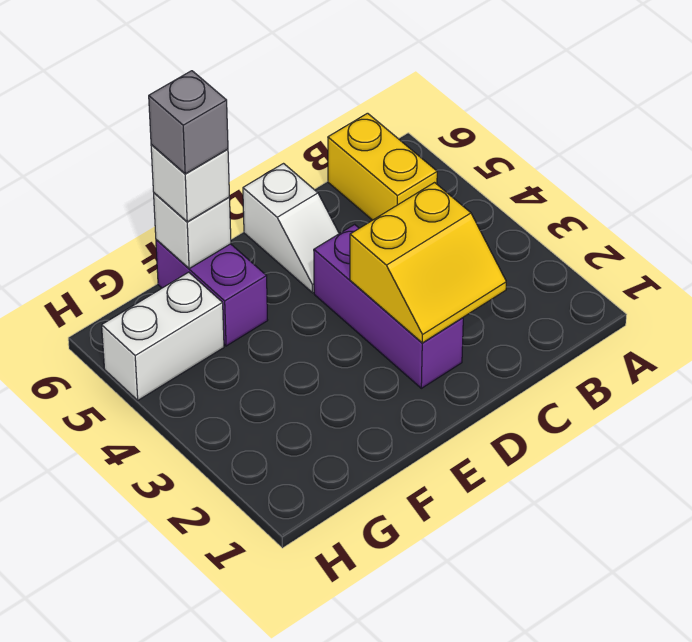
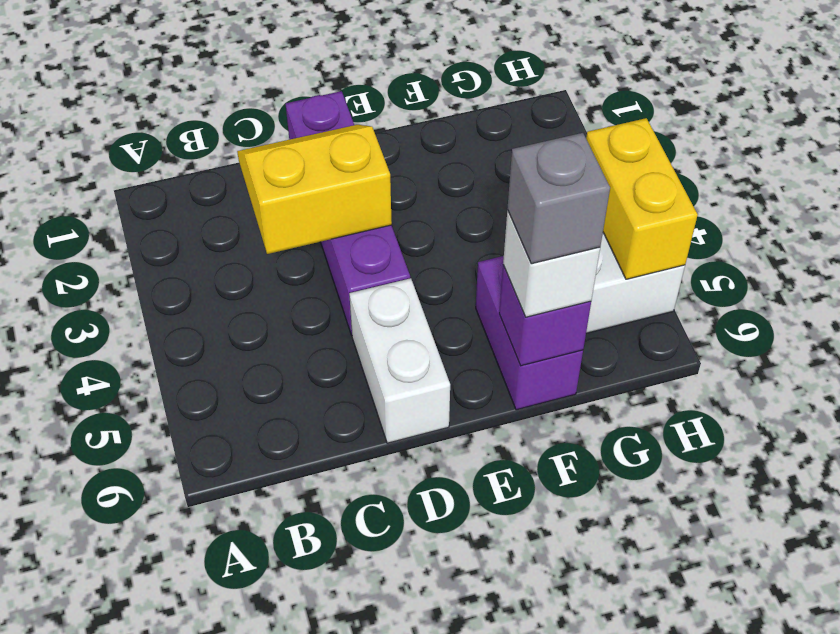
yellow 1x2 brick [328,113,437,220] -> yellow 1x2 brick moved to [586,118,698,279]
purple 1x3 brick [314,224,463,388] -> purple 1x4 brick [286,91,410,335]
white 1x2 slope [243,164,339,293] -> white 1x2 brick [349,278,450,443]
white 1x1 brick [154,193,231,269] -> purple 1x1 brick [499,265,591,366]

